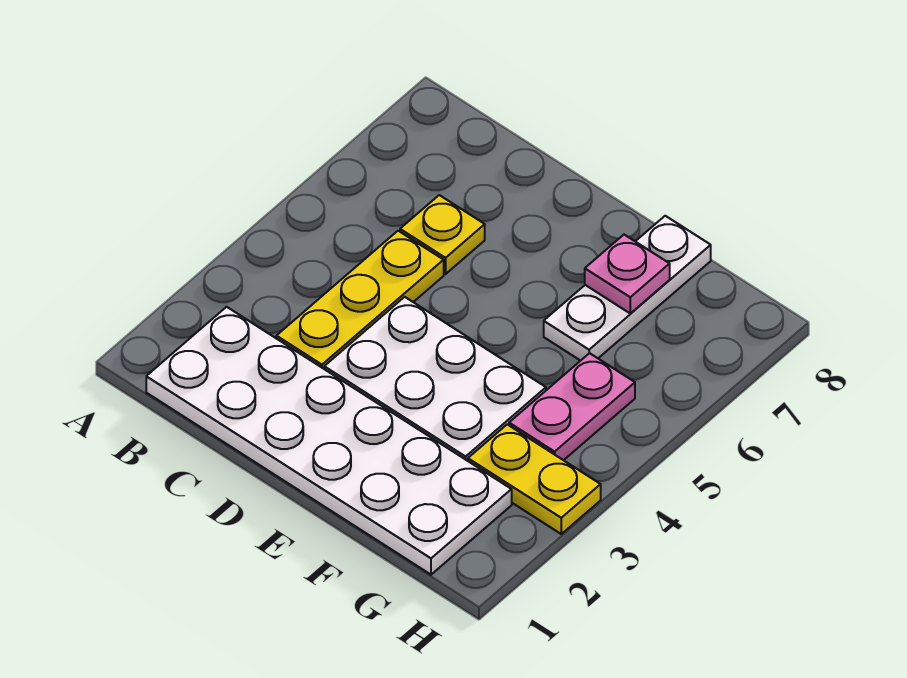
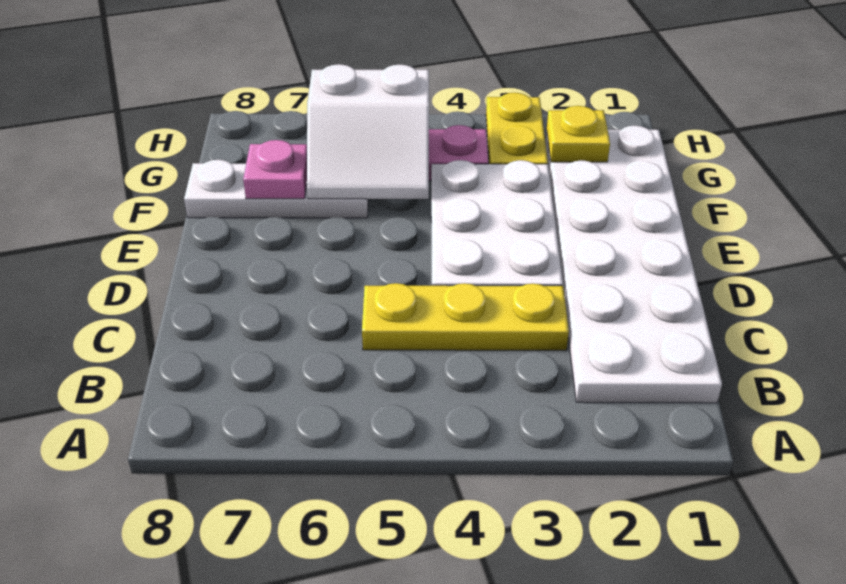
yellow 1x1 plate [400,195,485,274] -> yellow 1x1 plate moved to [547,106,610,162]
none -> white 2x2 slope [307,64,429,199]

